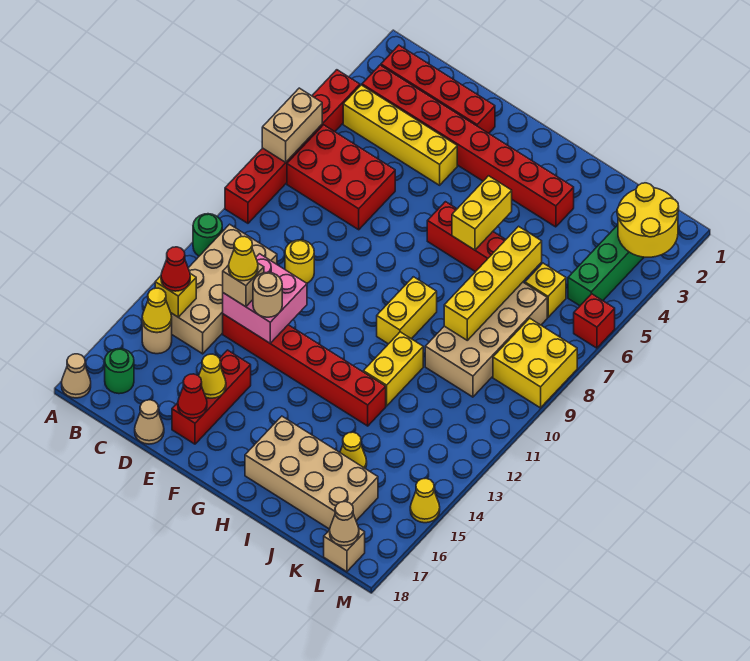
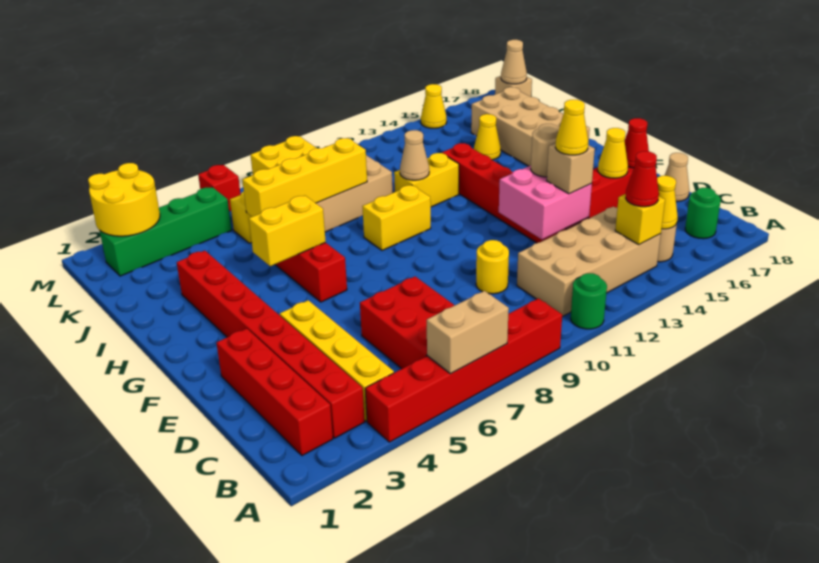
tan 1x1 cone [62,354,91,398] -> tan 1x1 cone moved to [400,130,429,180]

